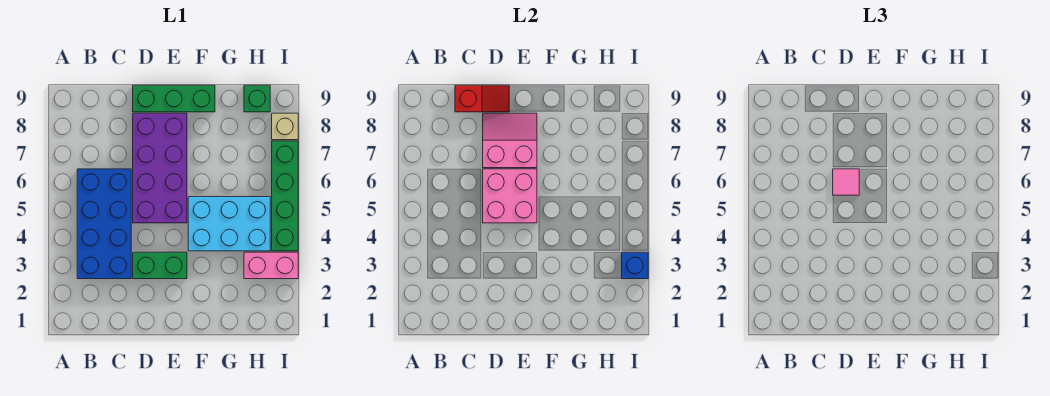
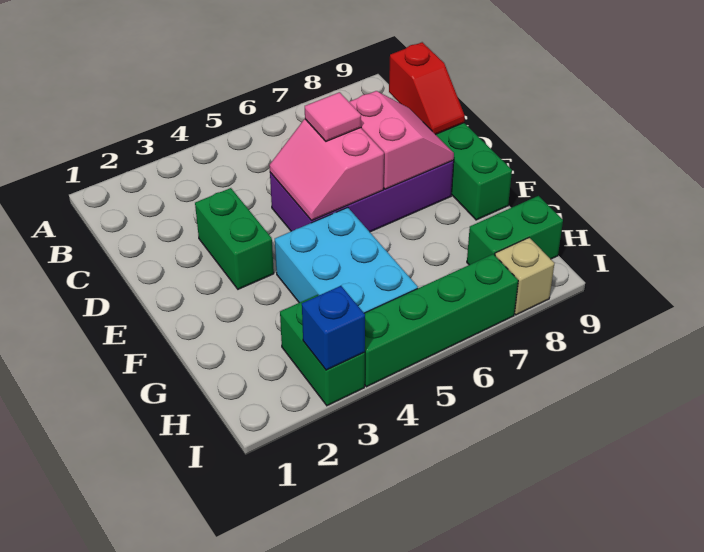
blue 2x4 brick [77,169,131,279] -> none
pink 2x2 brick [483,169,537,223] -> pink 2x2 slope [269,119,384,221]
pink 1x2 brick [244,252,298,279] -> green 1x2 brick [280,295,365,406]
green 1x1 brick [244,85,270,112] -> green 1x2 brick [467,196,563,265]

